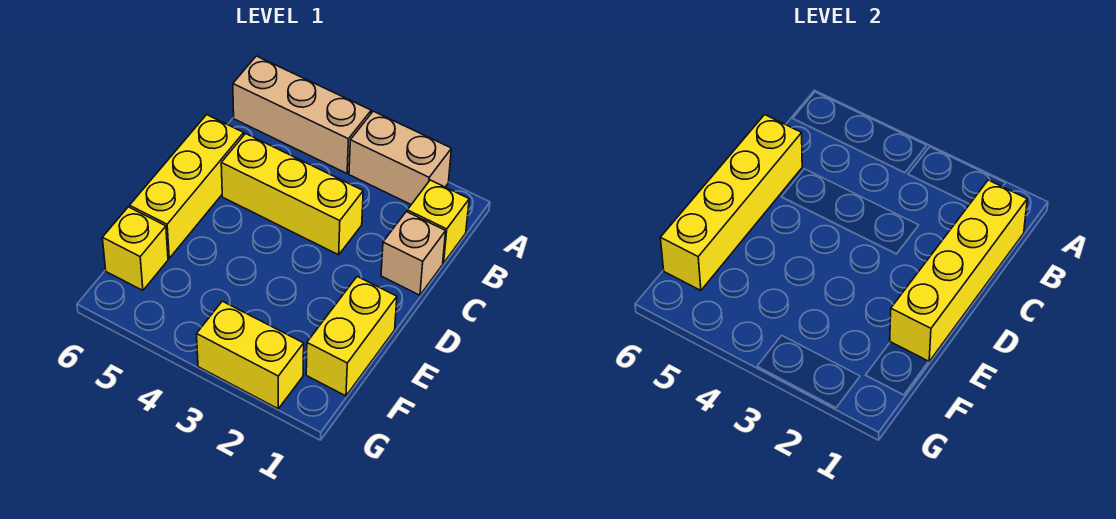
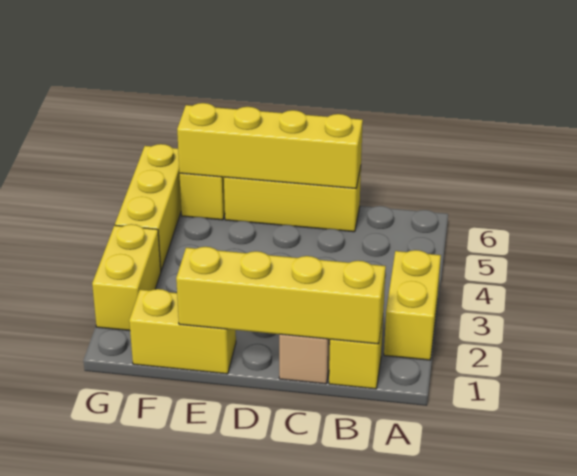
tan 1x2 brick [349,111,452,204] -> yellow 1x2 brick [384,250,441,360]
tan 1x3 brick [233,56,371,173] -> none
yellow 1x3 brick [221,134,363,255] -> yellow 1x3 brick moved to [115,144,181,270]

